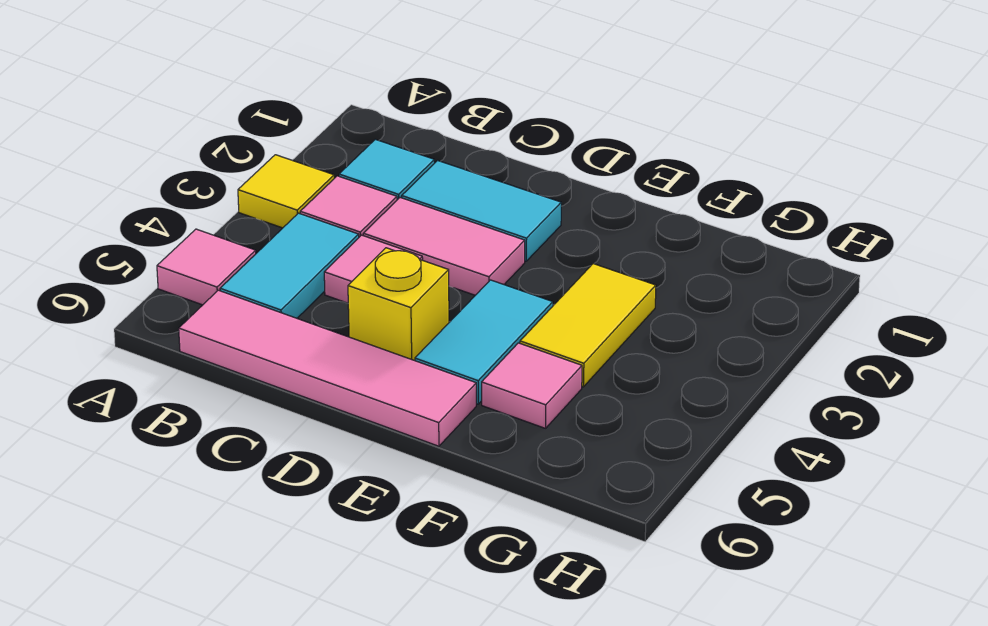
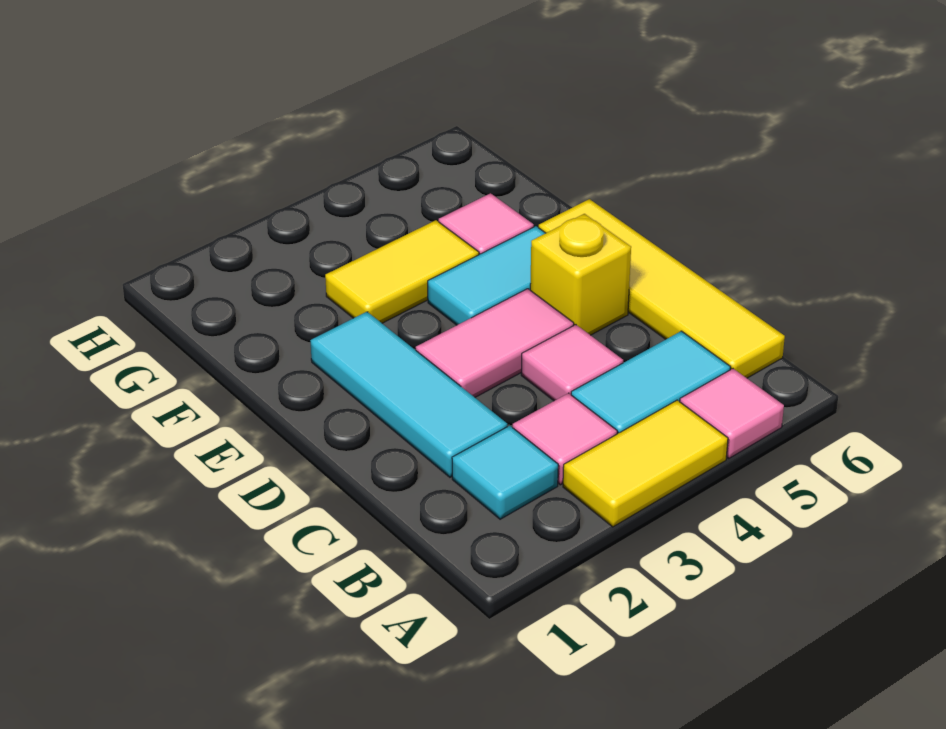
yellow 1x1 tile [238,155,334,228] -> yellow 1x2 tile [563,400,728,527]
pink 1x4 tile [179,290,476,446] -> yellow 1x4 tile [539,199,785,378]
cyan 1x2 tile [402,160,561,261] -> cyan 1x3 tile [310,312,507,477]
pink 1x2 tile [363,198,525,295] -> pink 1x2 tile turned to [416,289,574,397]

